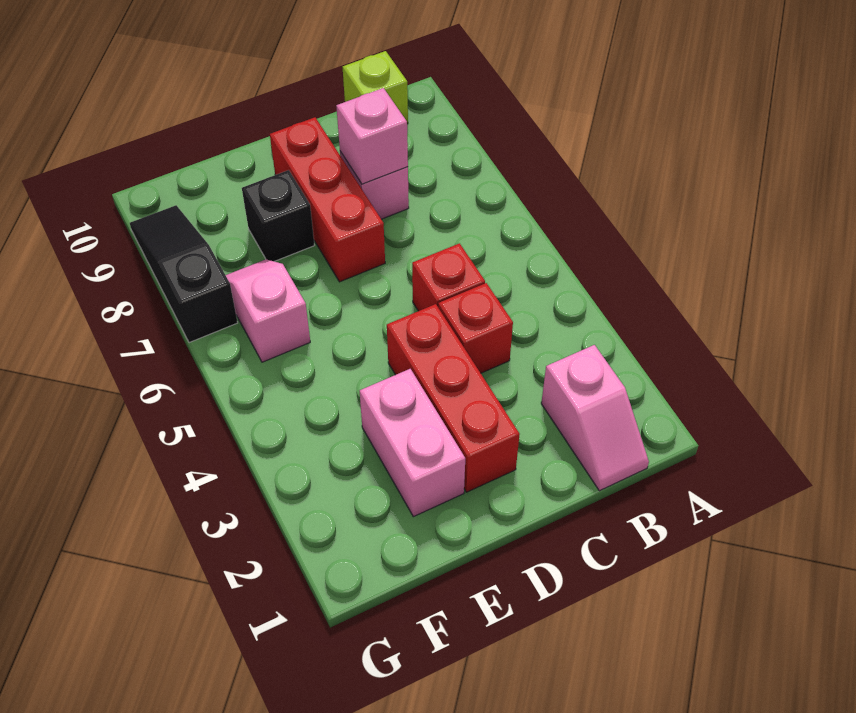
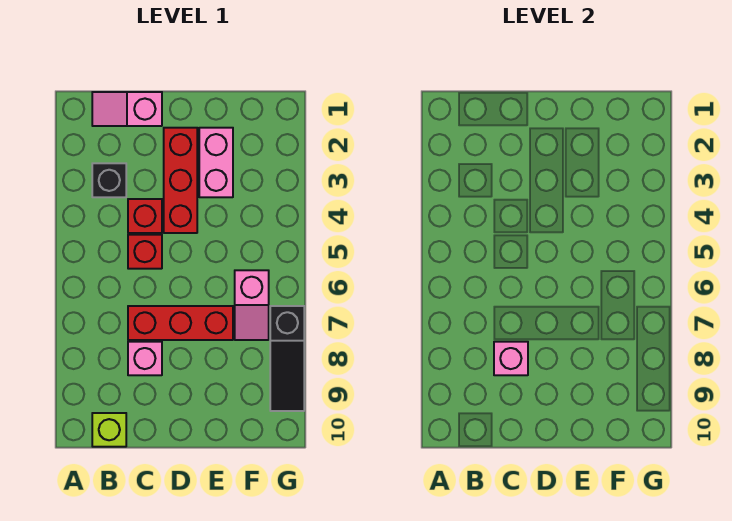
pink 1x2 slope [541,345,649,491] -> pink 1x2 slope turned to [92,92,162,126]
red 1x3 brick [270,117,385,282] -> red 1x3 brick turned to [128,306,233,340]
black 1x1 brick [242,170,314,261] -> black 1x1 brick moved to [92,163,126,197]

